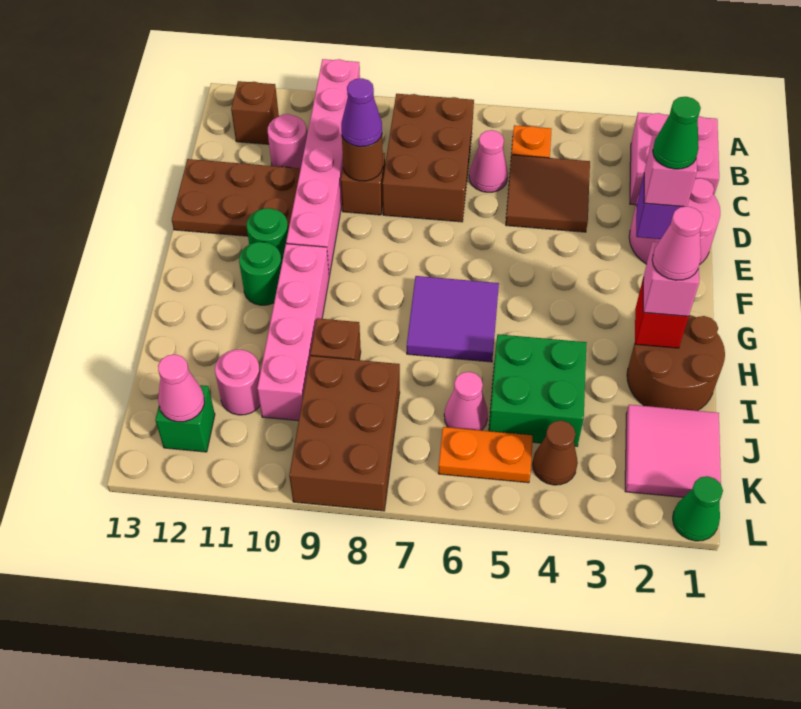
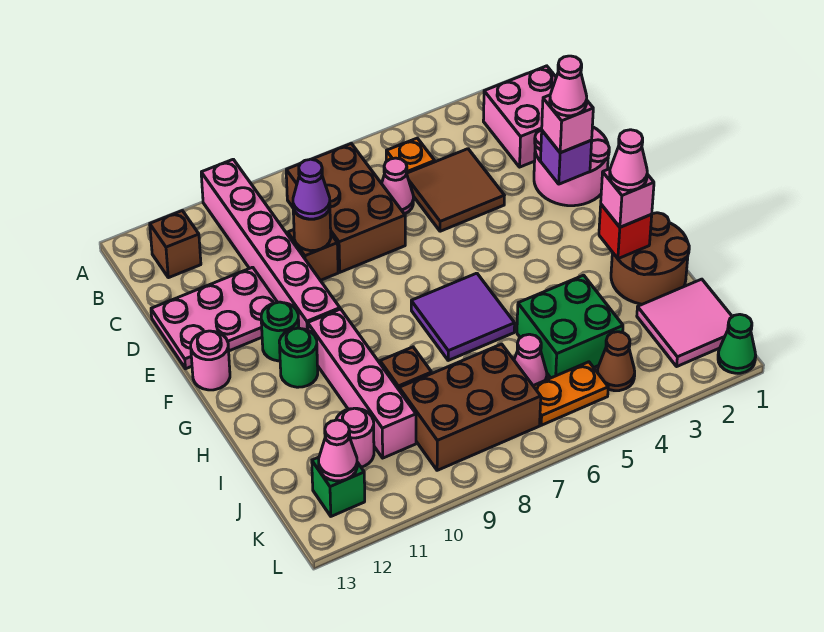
pink 1x1 round brick [268,114,307,168] -> pink 1x1 round brick moved to [191,331,230,390]
brown 2x3 plate [172,159,301,236] -> pink 2x3 plate [151,267,278,369]
green 1x1 cone [653,97,701,169] -> pink 1x1 cone [550,56,587,116]
brown 2x3 brick [289,356,400,511] -> brown 2x3 brick turned to [399,344,541,470]

